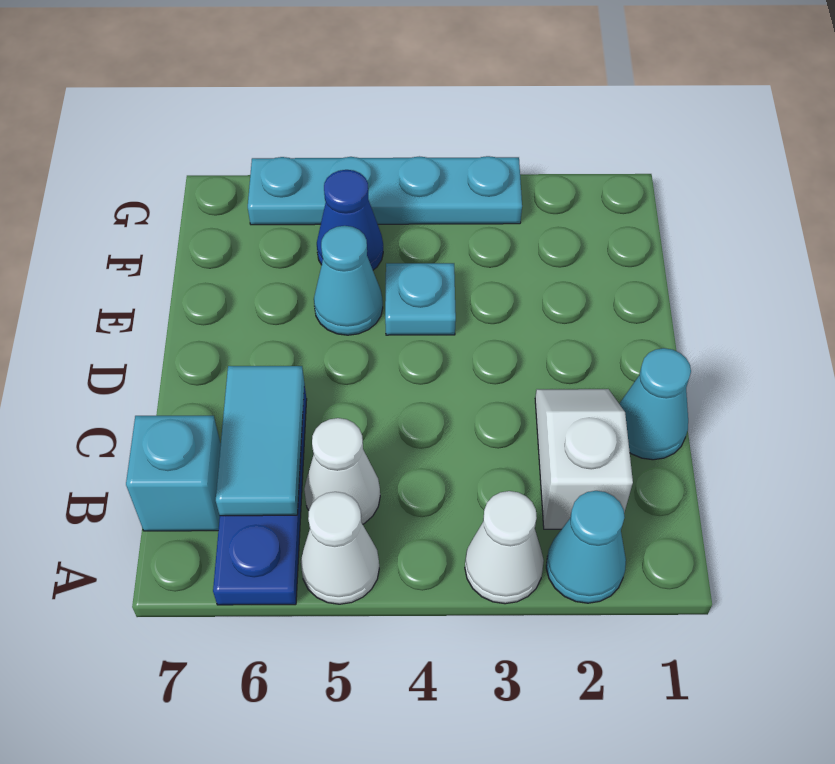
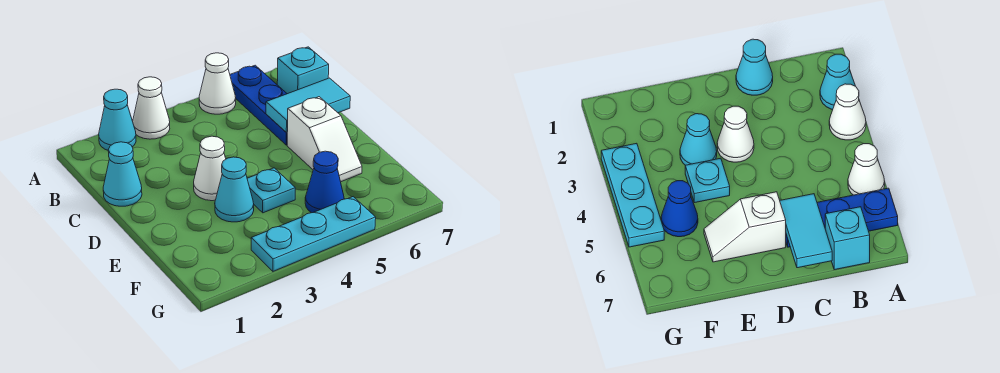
white 1x2 slope [535,389,633,529] -> white 1x2 slope moved to [287,97,362,182]
white 1x1 cone [304,418,380,524] -> white 1x1 cone moved to [194,136,226,201]
cyan 1x2 tile [216,366,304,516] -> cyan 1x2 tile turned to [266,78,350,132]
cyan 1x1 cone [314,226,383,335] -> cyan 1x1 cone moved to [215,157,254,222]
cyan 1x4 plate [248,156,522,225] -> cyan 1x3 plate [251,197,376,271]

